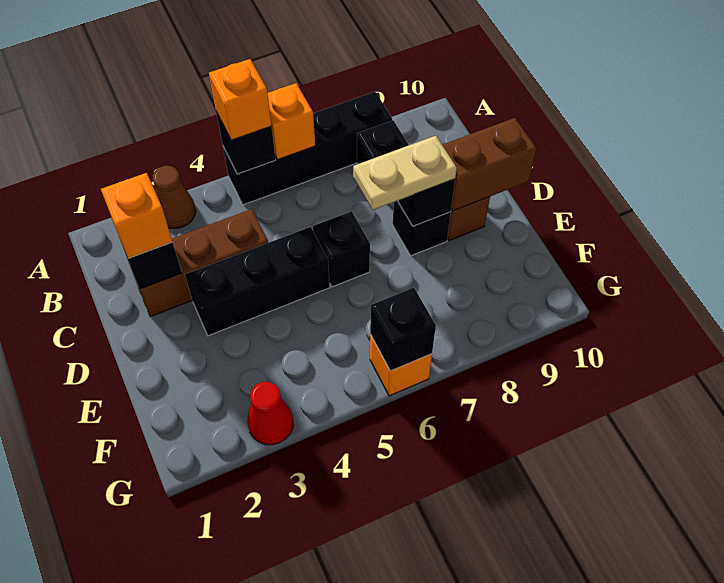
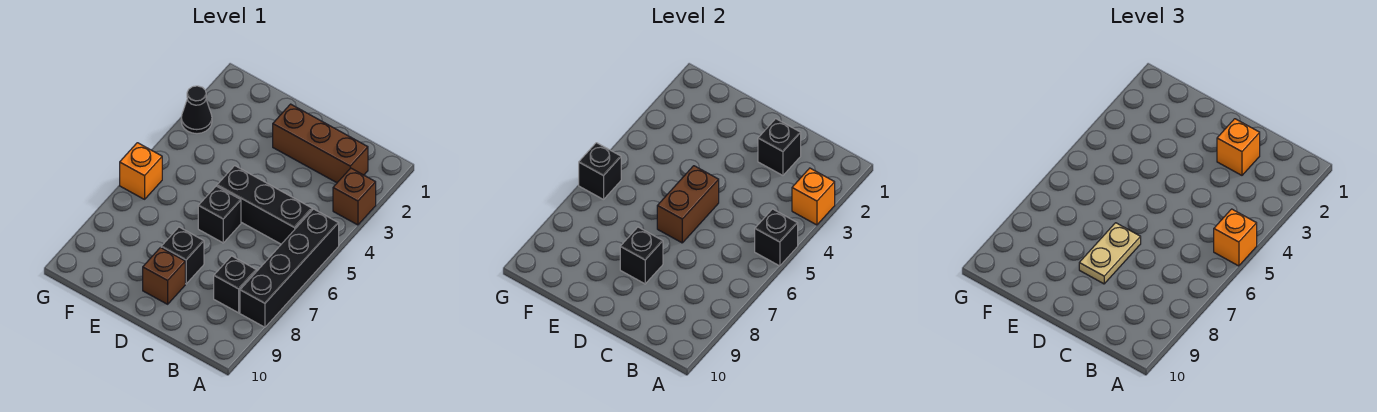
brown 1x1 cone [153,166,196,229] -> brown 1x1 brick [333,168,376,225]
orange 1x1 brick [268,83,315,159] -> orange 1x1 brick moved to [792,168,835,225]
brown 1x3 brick [131,209,268,317] -> brown 1x3 brick turned to [273,104,368,183]
black 1x3 brick [185,227,330,336] -> black 1x3 brick turned to [217,166,312,244]
brown 1x2 brick [443,118,537,211] -> brown 1x2 brick moved to [657,166,719,243]
red 1x1 cone [247,382,293,445] -> black 1x1 cone [181,86,212,134]

